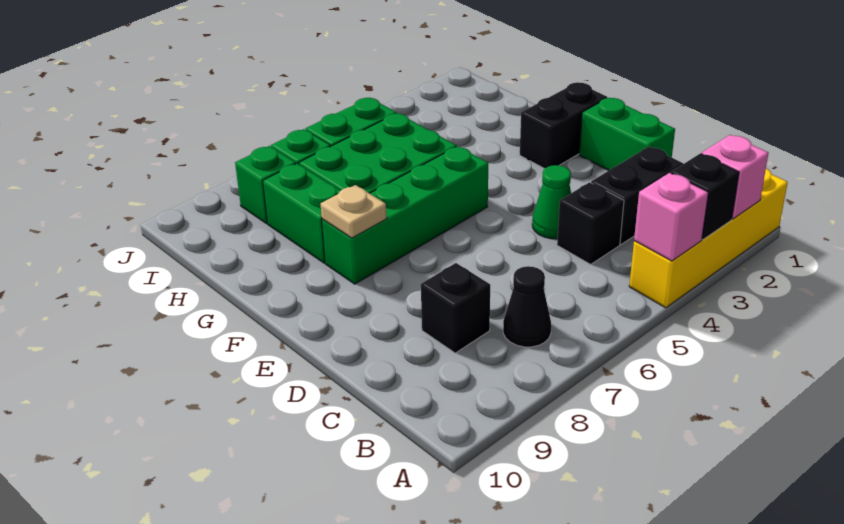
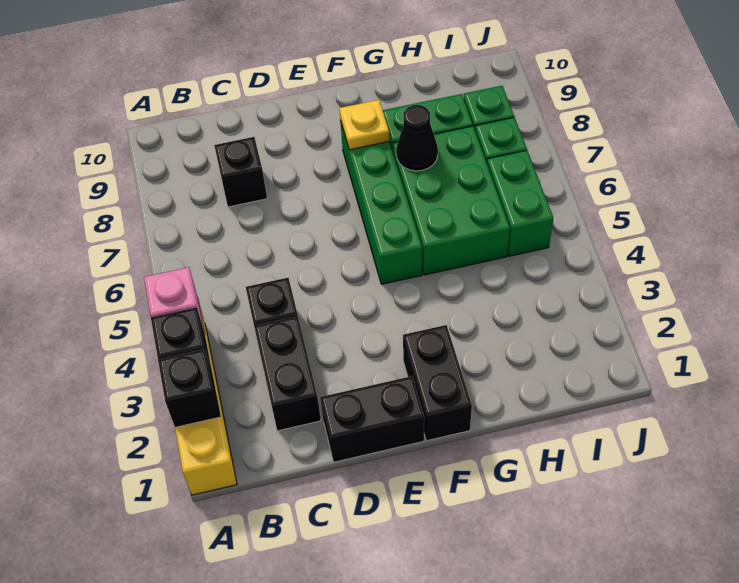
pink 1x1 brick [702,135,768,219] -> black 1x1 brick [158,349,221,427]
black 1x1 cone [503,266,551,347] -> black 1x1 cone moved to [396,105,438,171]
green 1x2 brick [579,98,675,171] -> black 1x2 brick [320,376,424,462]
green 1x1 cone [532,165,571,239] -> none
tan 1x1 plate [321,185,387,238] -> yellow 1x1 plate [339,100,389,150]

